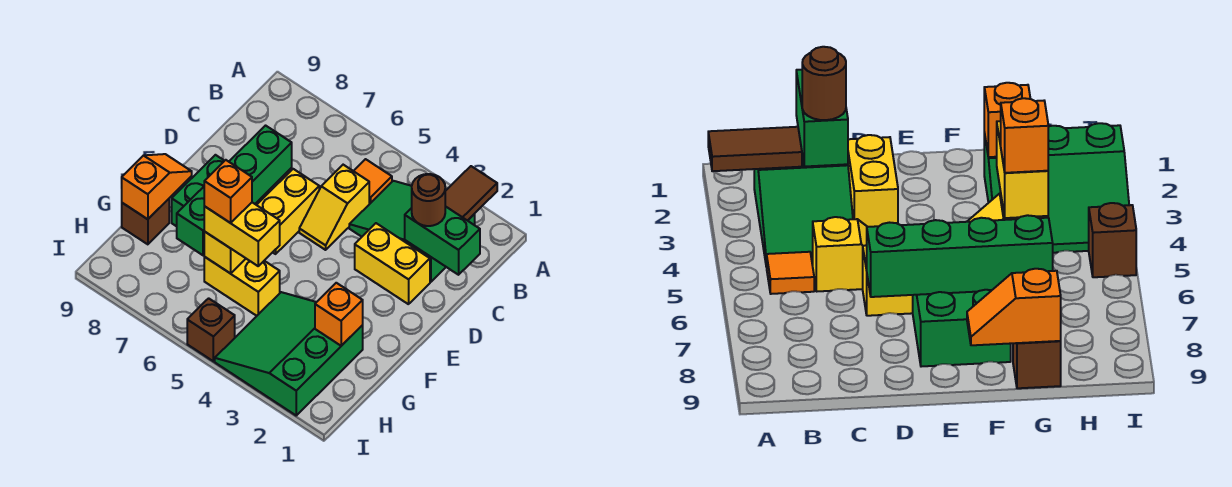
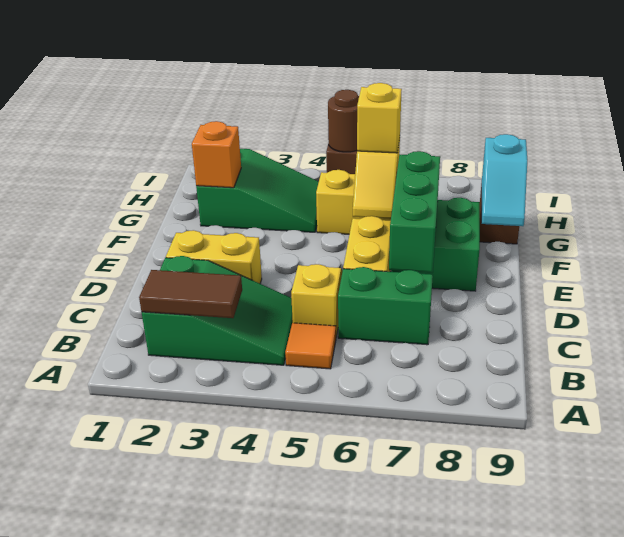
brown 1x2 tile [445,166,497,221] -> brown 1x2 tile turned to [139,270,242,318]
green 1x2 brick [405,206,480,275] -> green 1x2 brick moved to [338,267,433,345]
brown 1x1 round brick [412,174,445,226] -> brown 1x1 round brick moved to [328,90,359,152]
green 1x4 brick [177,126,292,255] -> green 1x3 brick [389,151,440,273]
orange 1x2 slope [122,154,192,219] -> cyan 1x2 slope [482,134,527,226]
green 3x3 slope [215,292,363,415] -> green 2x3 slope [196,149,319,232]
yellow 1x2 brick [204,203,280,266] -> yellow 1x1 brick [357,83,402,153]
orange 1x1 brick [204,160,252,223] -> none

